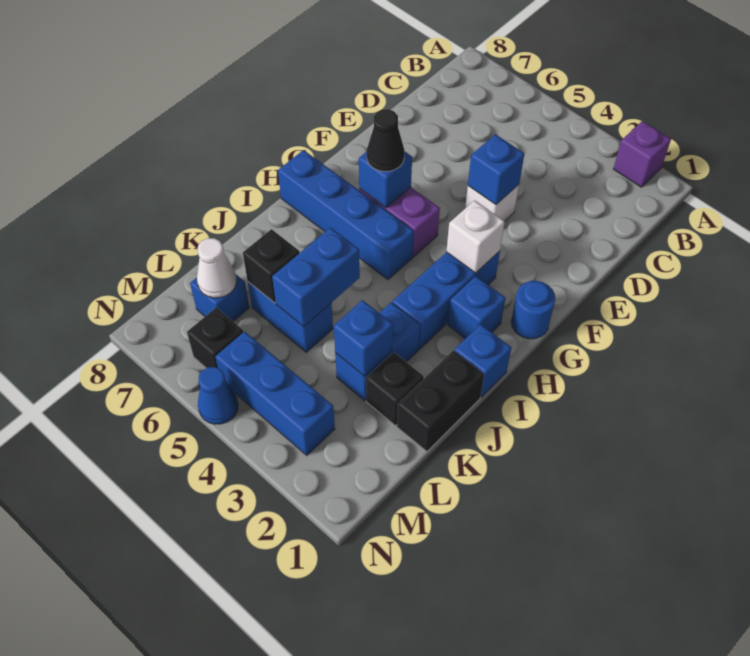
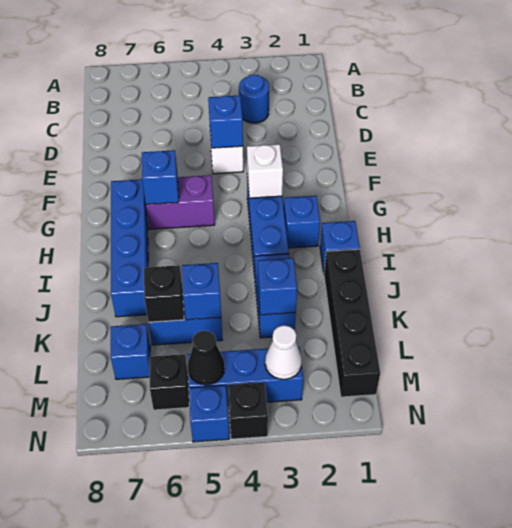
purple 1x1 brick [613,121,671,187] -> none
blue 1x1 round brick [511,281,555,339] -> blue 1x1 round brick moved to [239,75,269,123]
black 1x1 cone [367,109,405,171] -> black 1x1 cone moved to [188,331,225,385]
blue 1x4 brick [278,150,414,279] -> blue 1x4 brick turned to [111,179,148,317]
black 1x2 brick [397,351,484,452] -> black 1x4 brick [324,249,380,397]
blue 1x2 brick [272,228,360,327] -> blue 1x1 brick [182,263,221,320]
black 1x1 brick [366,352,424,426] -> black 1x1 brick moved to [228,383,268,439]
white 1x1 cone [197,238,237,298] -> white 1x1 cone moved to [265,325,302,379]
blue 1x1 cone [198,367,238,424] -> blue 1x1 brick [189,385,229,442]

